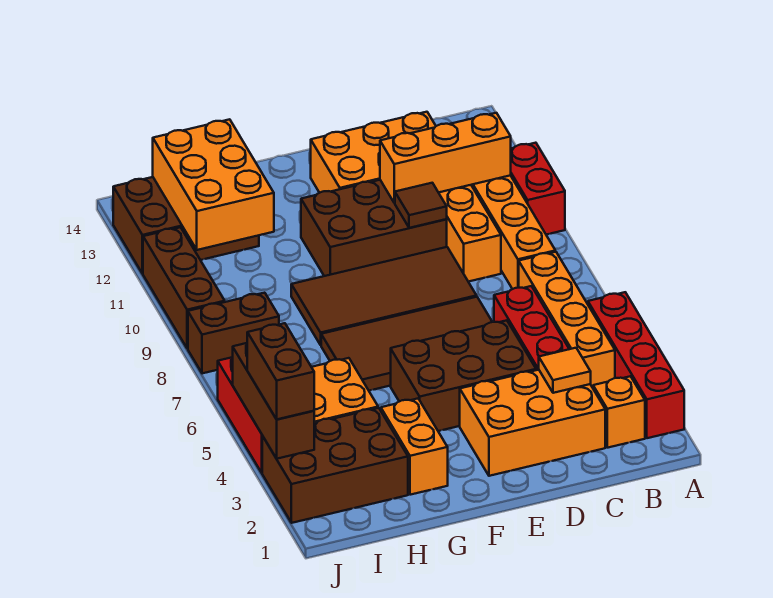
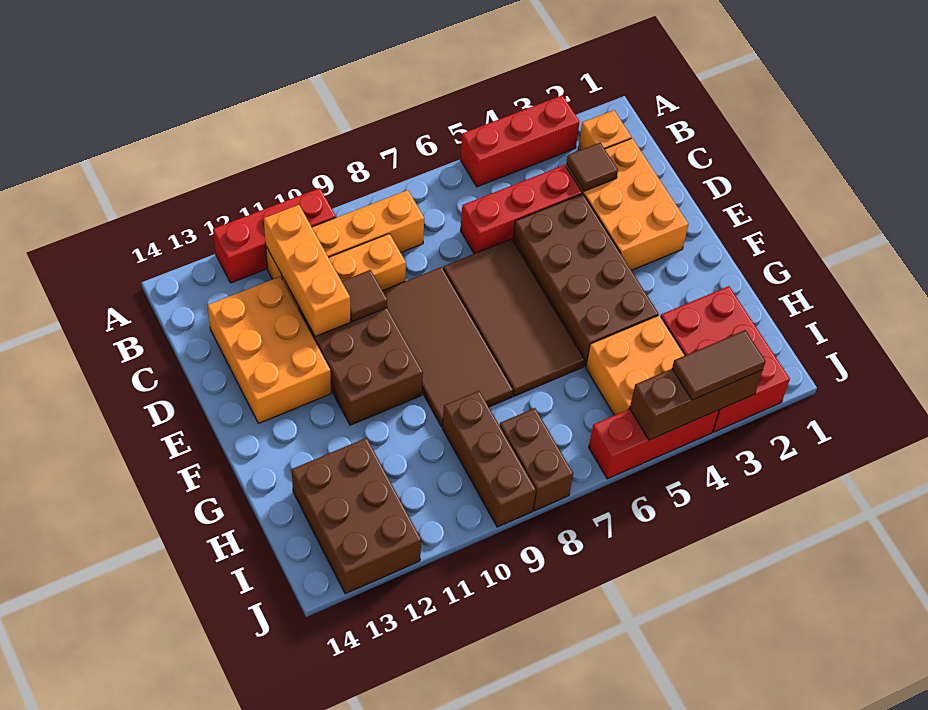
red 1x4 brick [588,292,684,438] -> red 1x3 brick [460,95,580,187]
red 1x2 brick [511,143,565,235] -> red 1x3 brick [213,188,336,283]
orange 1x4 brick [519,252,615,388] -> none
orange 1x1 tile [539,348,591,393] -> brown 1x1 tile [566,143,618,191]
brown 2x3 brick [391,320,536,431] -> brown 2x4 brick [513,194,658,366]
orange 1x2 brick [381,399,448,495] -> none
brown 2x3 brick [262,408,408,523] -> red 2x3 brick [661,286,790,432]
orange 2x3 brick [153,119,274,250] -> none
brown 1x2 brick [247,323,314,419] -> brown 1x2 tile [672,330,766,400]
brown 1x3 brick [143,227,225,349] -> brown 1x3 brick turned to [442,391,536,527]

